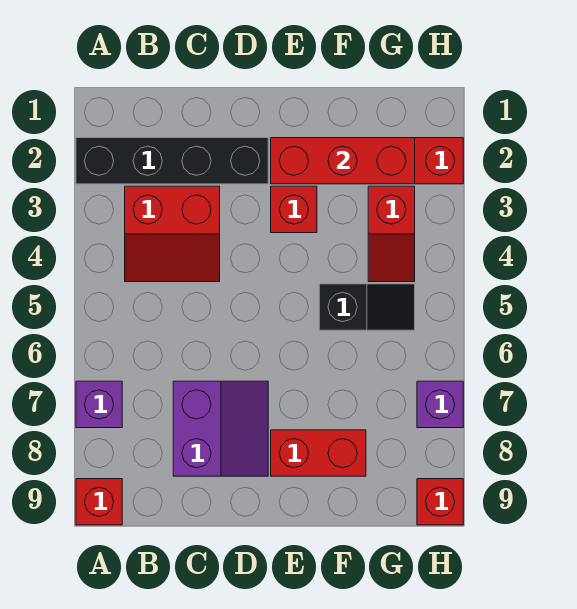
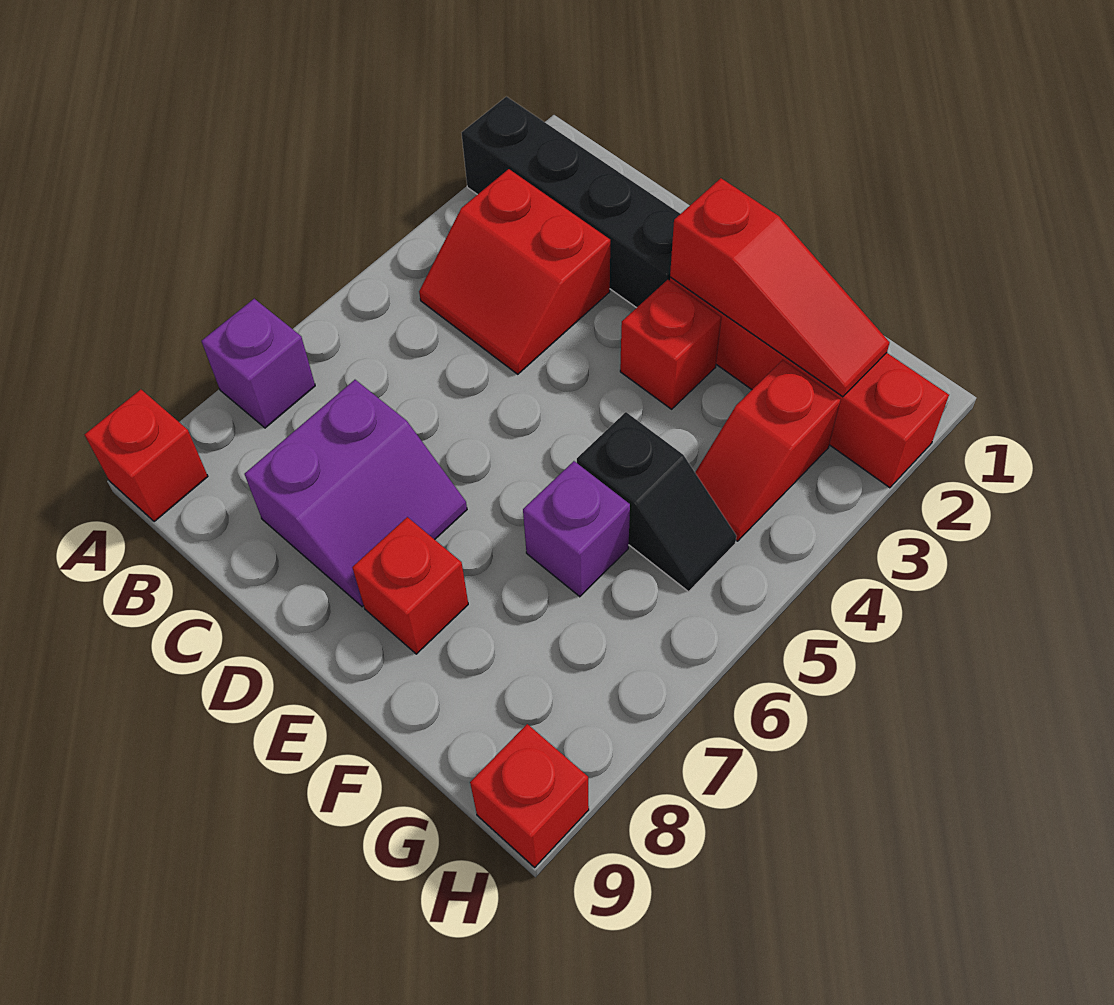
red 1x3 brick [271,138,415,184] -> red 1x3 slope [670,178,890,397]
red 1x2 brick [271,430,366,476] -> red 1x1 brick [352,517,468,654]
purple 1x1 brick [417,381,463,428] -> purple 1x1 brick moved to [523,461,630,597]

